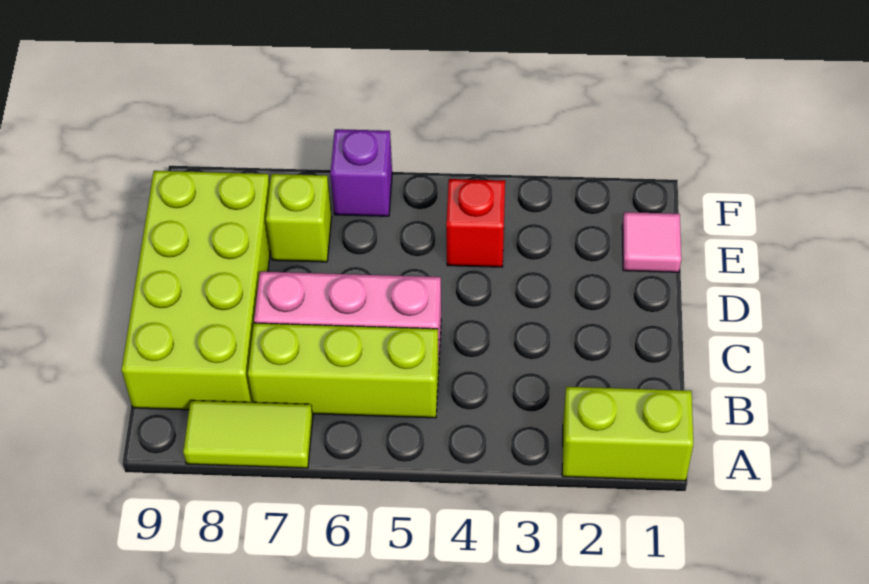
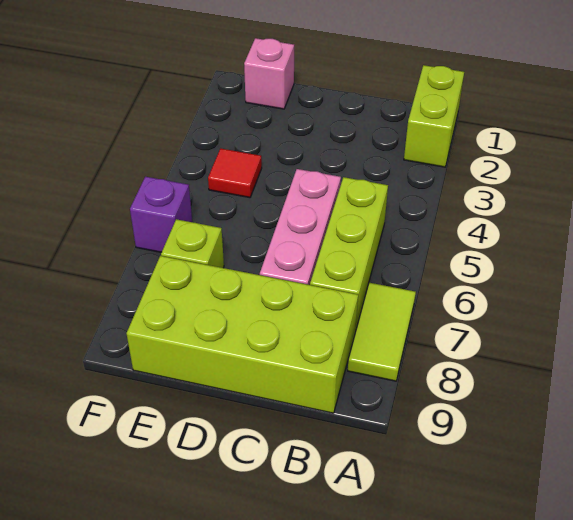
pink 1x1 tile [622,212,681,272] -> pink 1x1 brick [244,38,294,109]
red 1x1 brick [446,179,505,267] -> red 1x1 tile [208,148,262,198]

